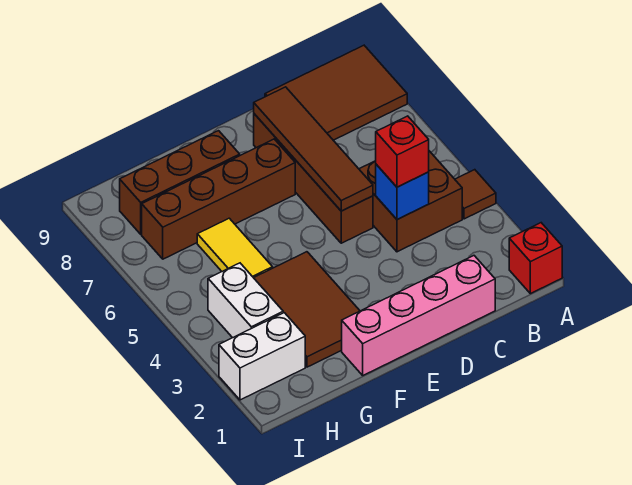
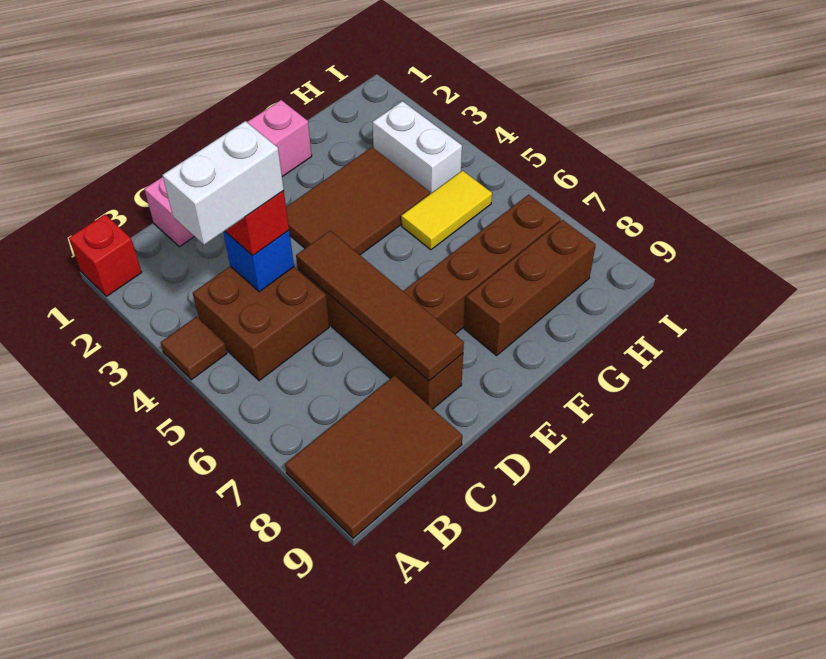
brown 2x3 tile [254,252,360,367] -> brown 2x3 tile turned to [286,147,430,255]
yellow 1x2 tile [197,218,273,278] -> yellow 1x2 tile turned to [401,171,492,250]
white 1x2 brick [219,313,305,400] -> white 1x2 brick moved to [163,121,284,245]

